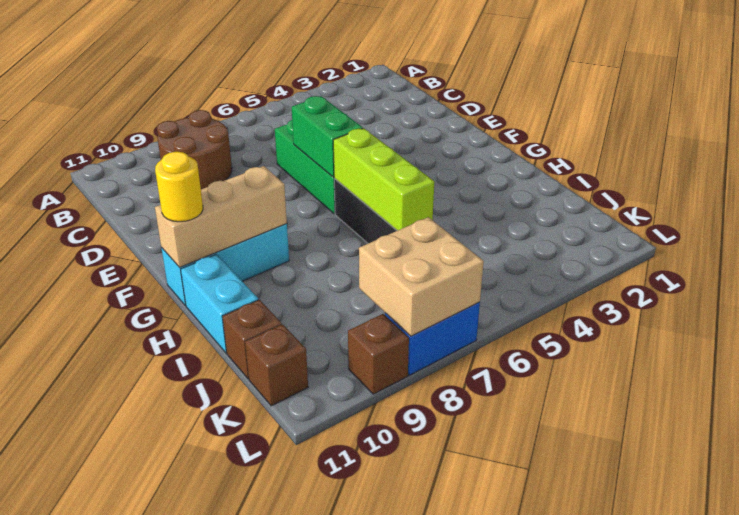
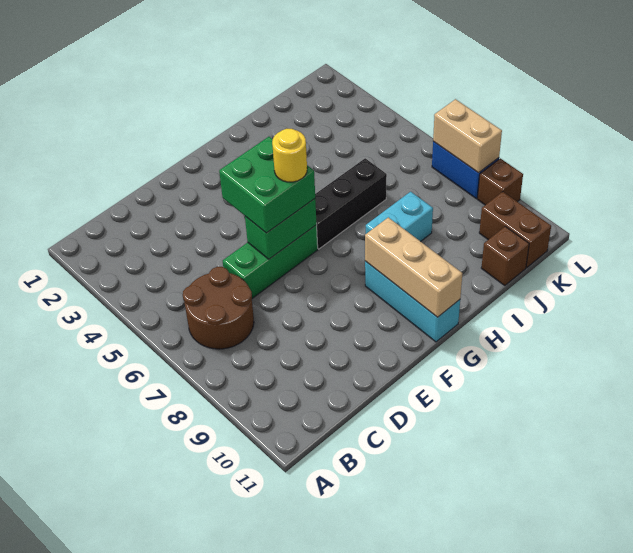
brown 2x2 round brick [157,110,232,189] -> brown 2x2 round brick moved to [183,267,254,349]
none -> green 2x2 brick [219,137,315,233]
lime 1x3 brick [333,128,434,231] -> none
yellow 1x1 round brick [155,152,203,222] -> yellow 1x1 round brick moved to [272,129,307,182]
cyan 1x2 brick [181,254,258,353] -> cyan 1x2 brick moved to [366,192,433,242]
tan 2x2 brick [359,217,484,336] -> tan 1x2 brick [433,99,502,173]
brown 1x1 brick [245,324,308,406] -> brown 1x2 brick [479,192,551,268]

